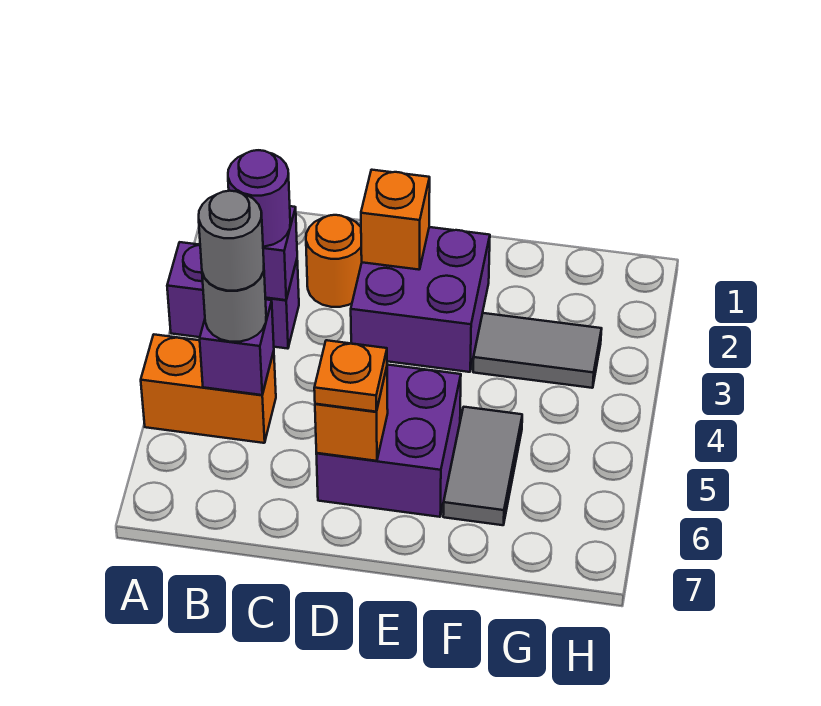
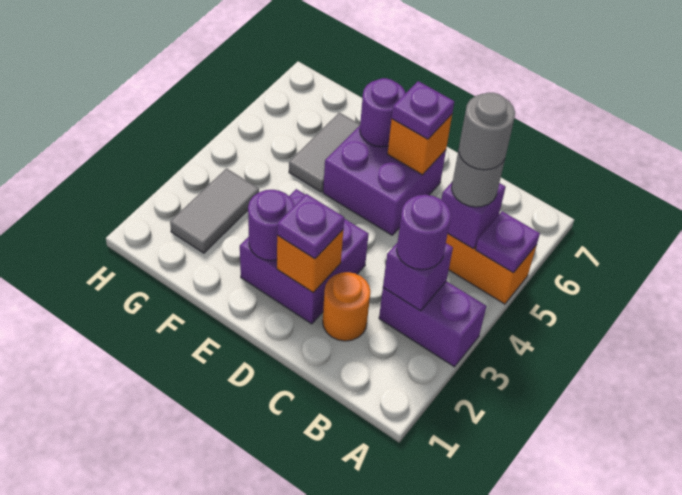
none -> purple 1x1 plate [476,211,540,273]
none -> purple 1x1 plate [277,194,344,259]
orange 1x1 plate [314,340,387,412] -> purple 1x1 plate [392,81,454,139]
none -> purple 1x1 round brick [248,190,294,261]
none -> purple 1x1 round brick [360,78,406,147]
grey 1x2 tile [473,313,602,388] -> grey 1x2 tile turned to [170,169,259,253]

